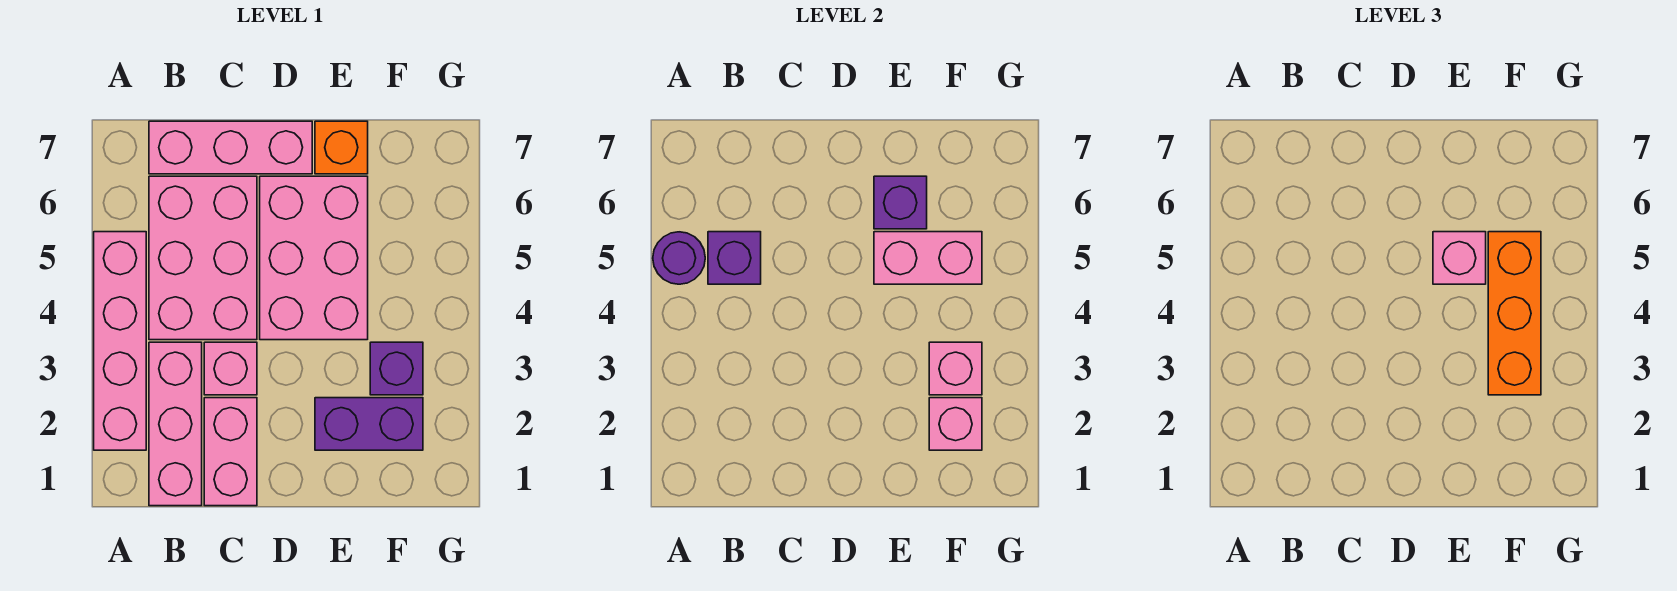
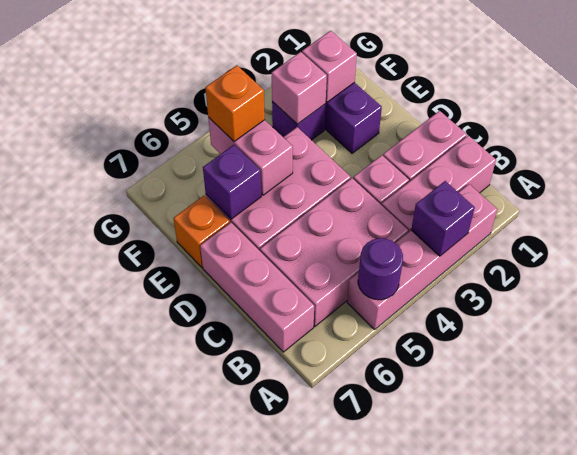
purple 1x1 brick [708,232,761,284] -> purple 1x1 brick moved to [411,181,475,256]
pink 1x1 brick [1433,232,1486,284] -> none
orange 1x3 brick [1488,232,1541,395] -> orange 1x1 brick [205,65,265,142]

